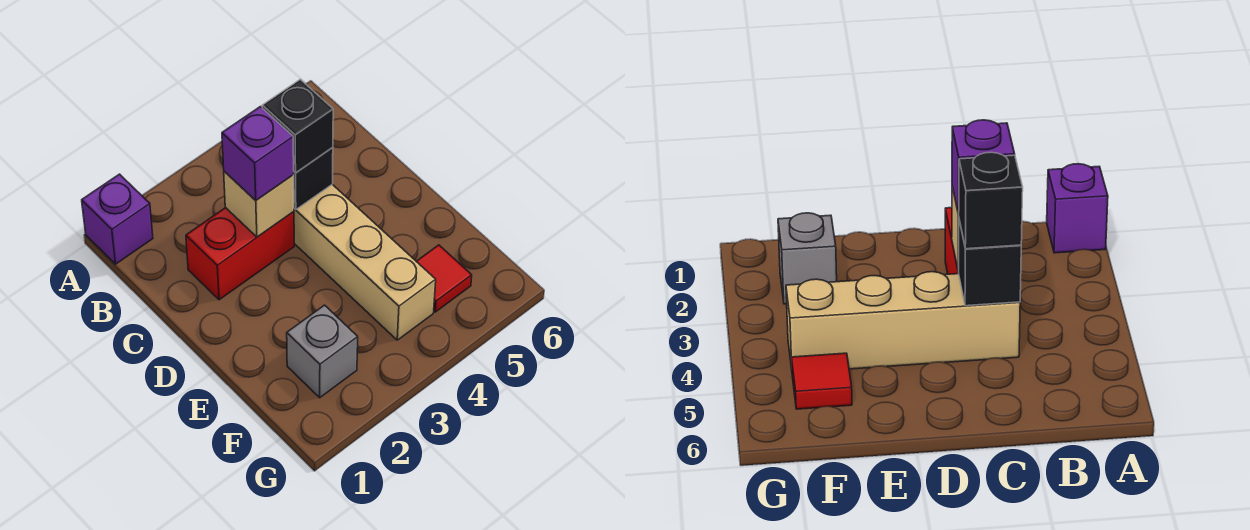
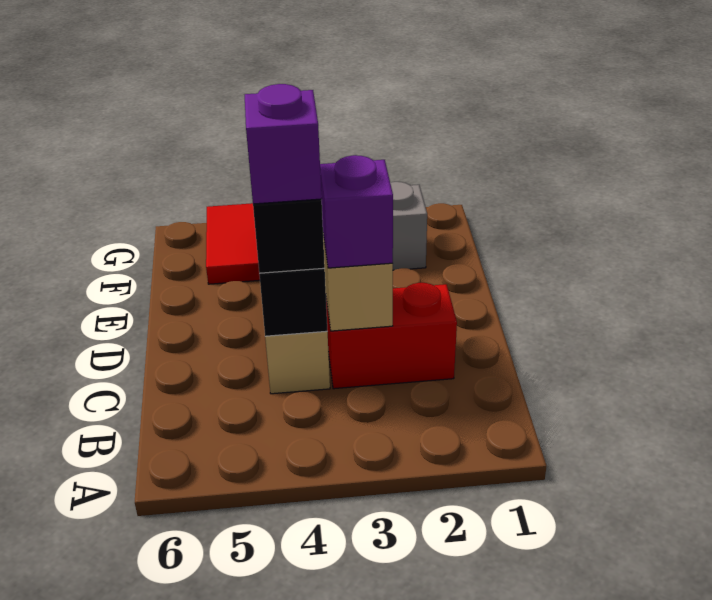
purple 1x1 brick [82,174,153,264] -> purple 1x1 brick moved to [245,84,322,204]
red 1x1 tile [416,245,472,312] -> red 1x2 tile [206,203,260,284]

